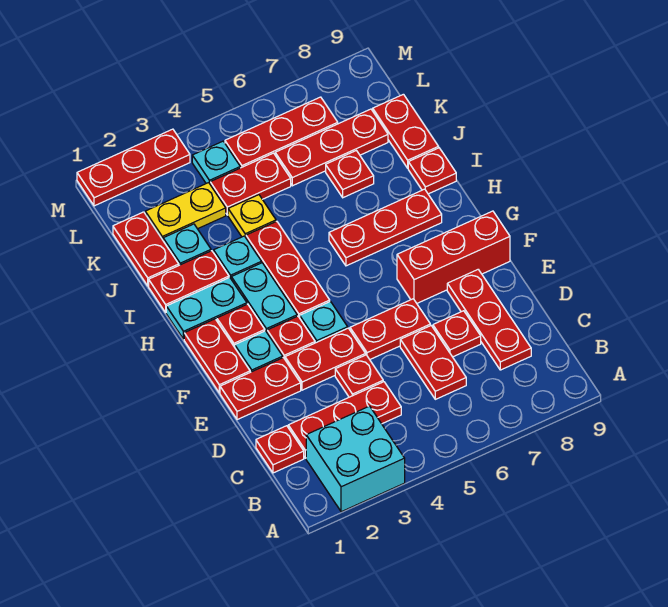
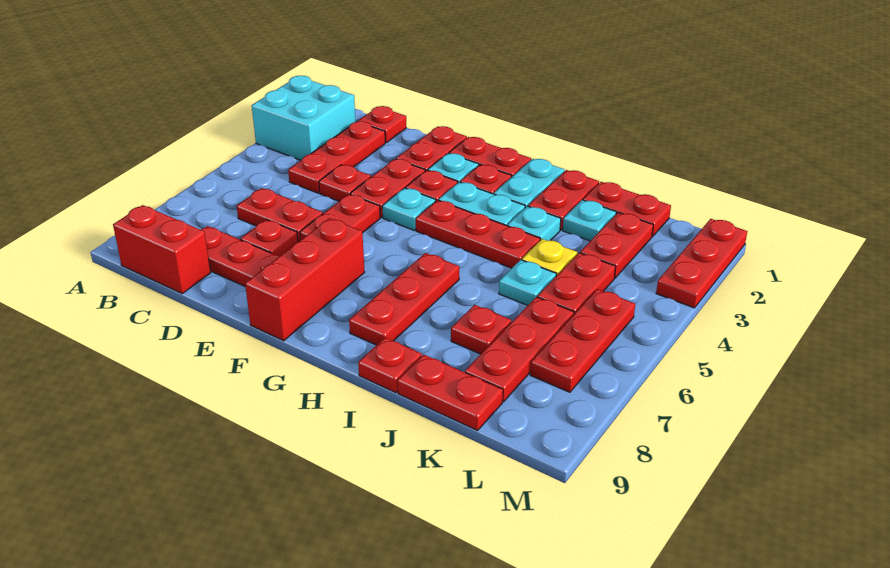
none -> red 1x2 brick [113,205,211,294]
yellow 1x2 plate [145,183,226,240] -> red 1x2 plate [580,212,653,278]
cyan 1x1 plate [192,141,240,184] -> cyan 1x1 plate moved to [499,260,556,305]

